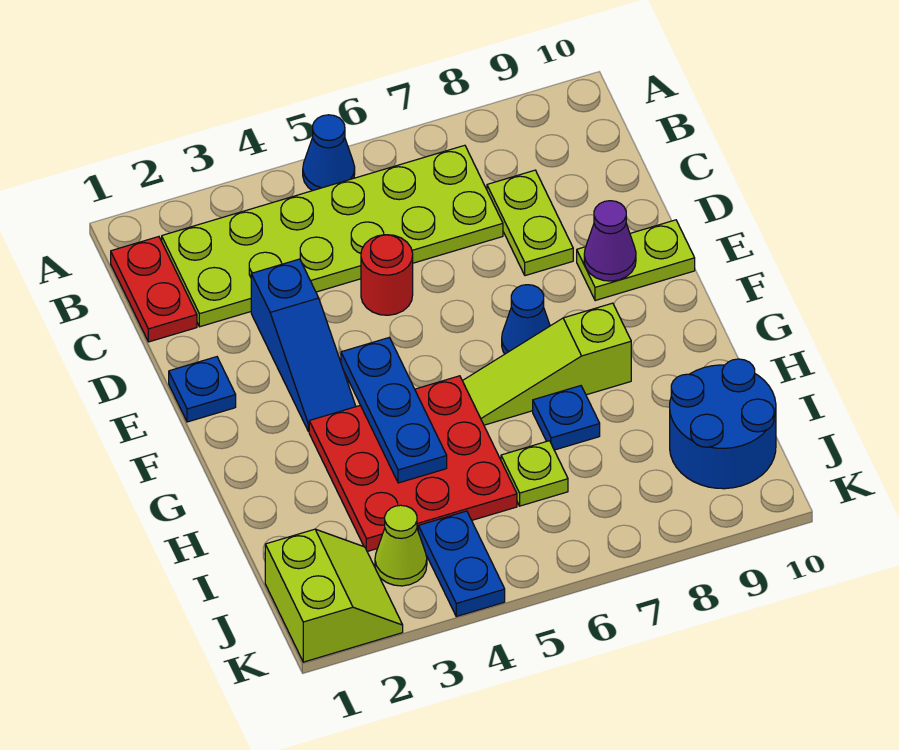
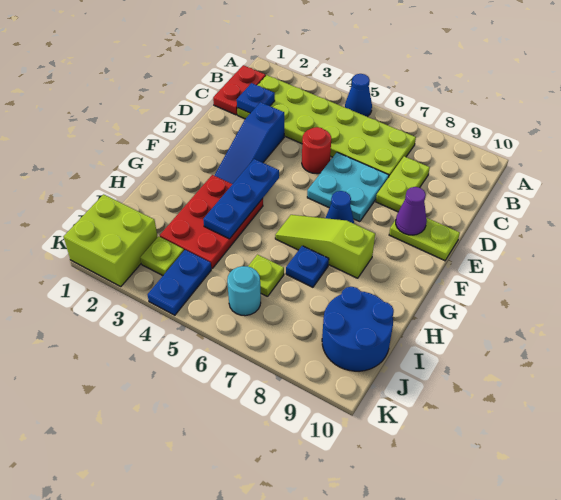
none -> cyan 2x2 plate [307,152,389,222]
blue 1x1 plate [169,357,236,422] -> blue 1x1 plate moved to [237,83,275,113]
red 3x3 plate [309,376,517,552] -> red 2x3 plate [160,175,263,268]
lime 2x2 slope [265,529,403,662] -> lime 2x2 brick [64,194,158,286]
lime 1x1 cone [375,505,427,586] -> lime 1x1 plate [140,236,184,276]
none -> cyan 1x1 round brick [227,266,261,316]

